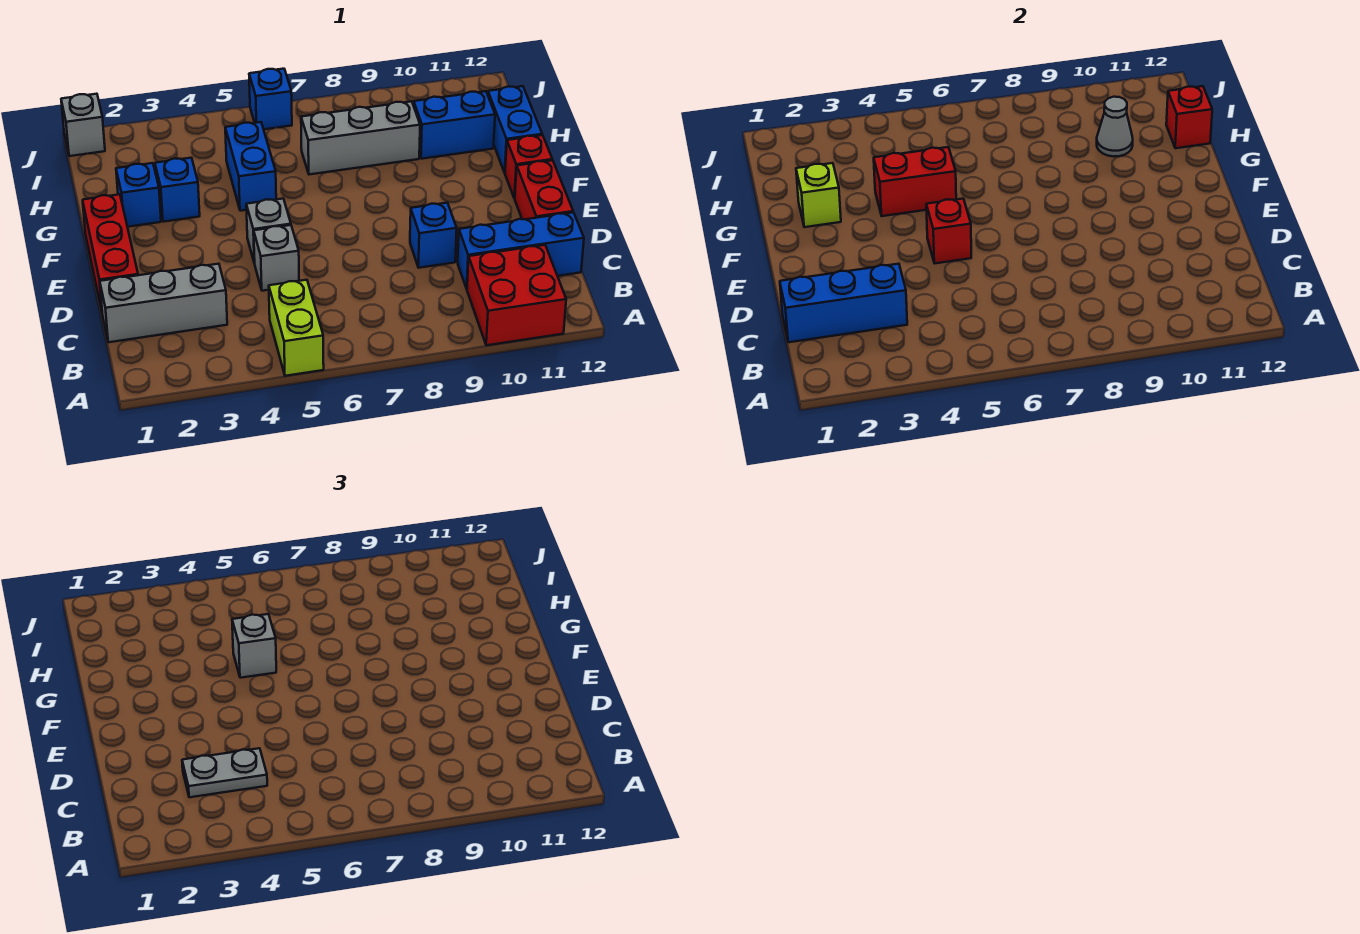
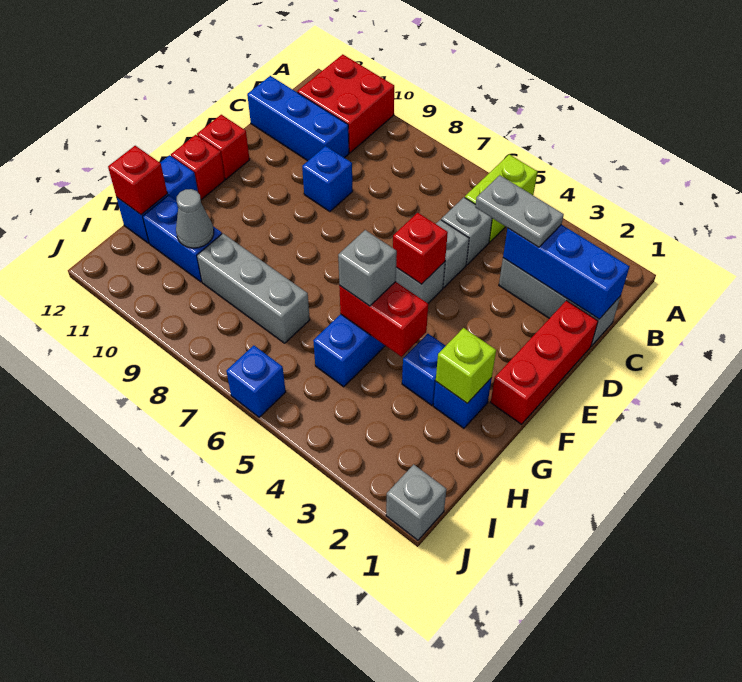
none -> grey 1x1 brick [441,197,492,265]
red 1x2 brick [514,160,573,219] -> red 1x1 brick [197,115,250,179]

